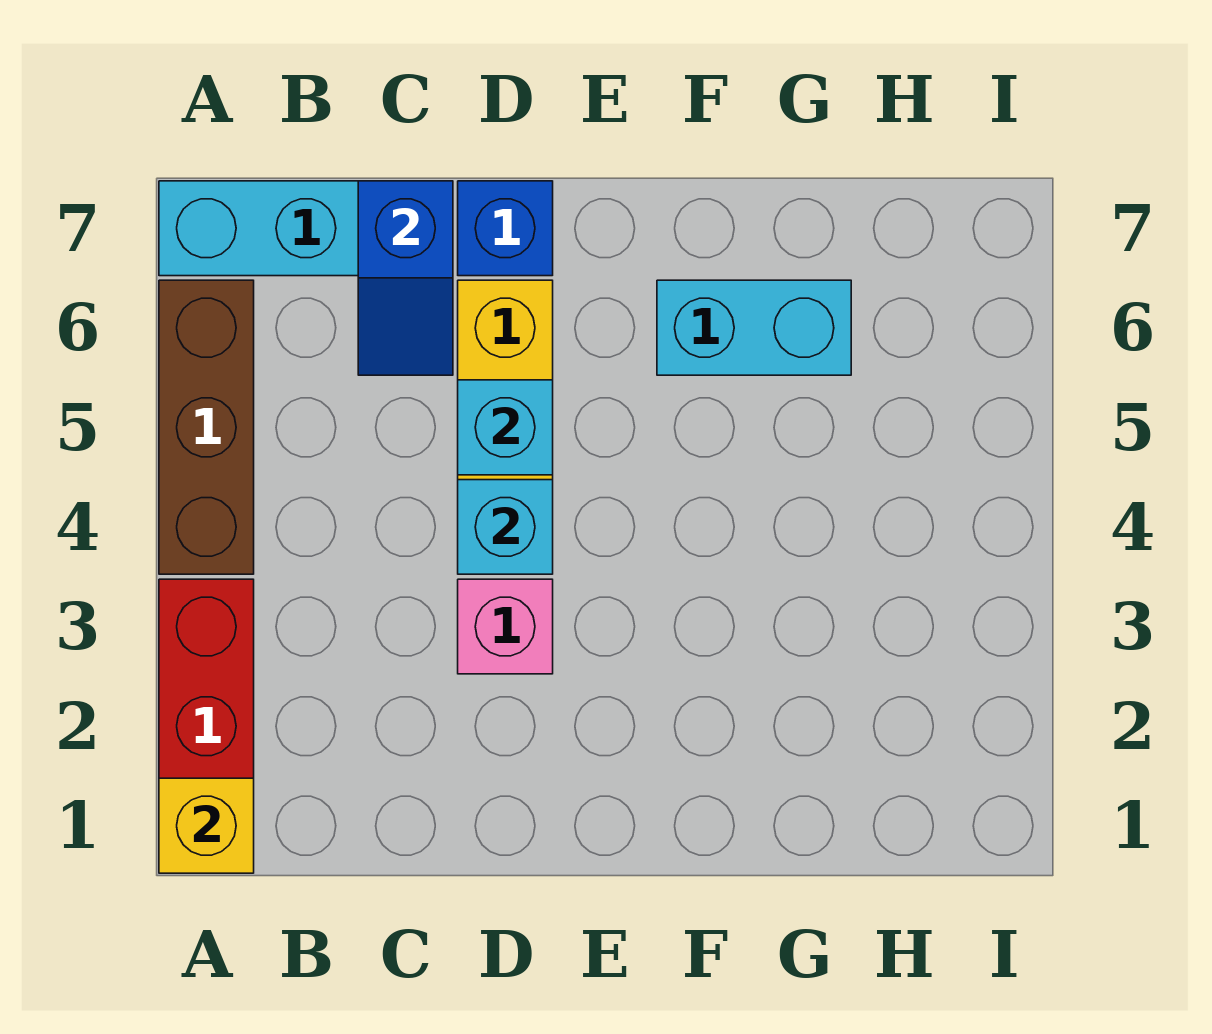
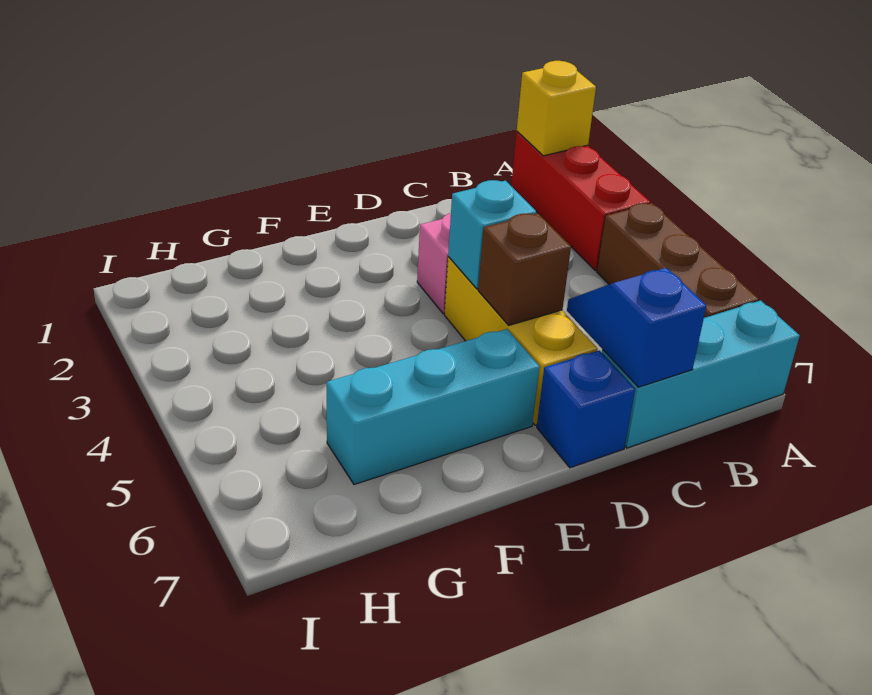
cyan 1x1 brick [458,380,553,475] -> brown 1x1 brick [478,213,571,325]
cyan 1x2 brick [657,280,851,375] -> cyan 1x3 brick [327,329,540,485]

